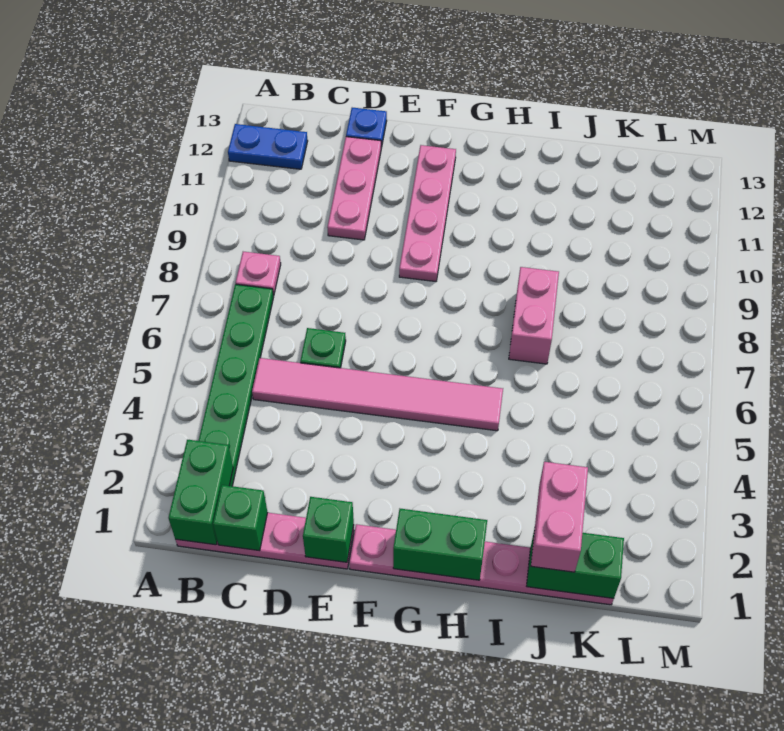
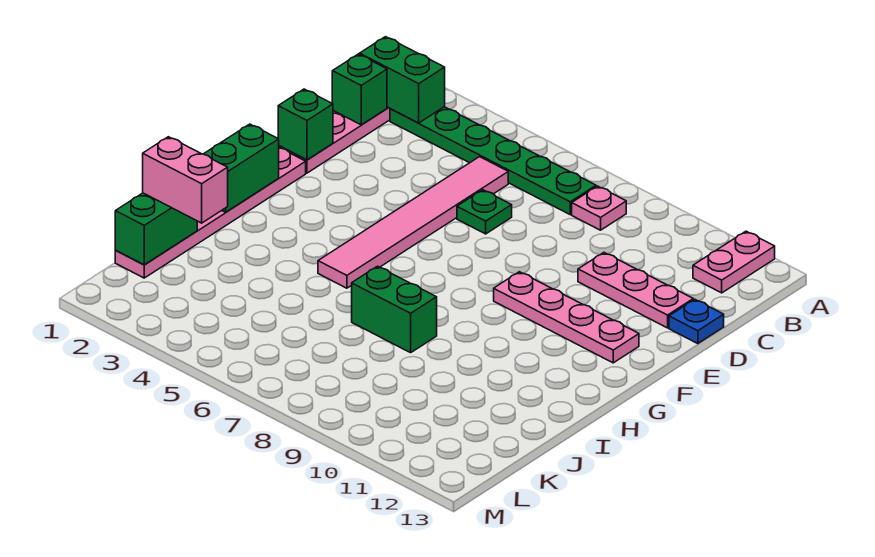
blue 1x2 plate [228,124,308,169] -> pink 1x2 plate [693,231,775,293]
pink 1x2 brick [509,267,559,364] -> green 1x2 brick [352,266,437,353]

